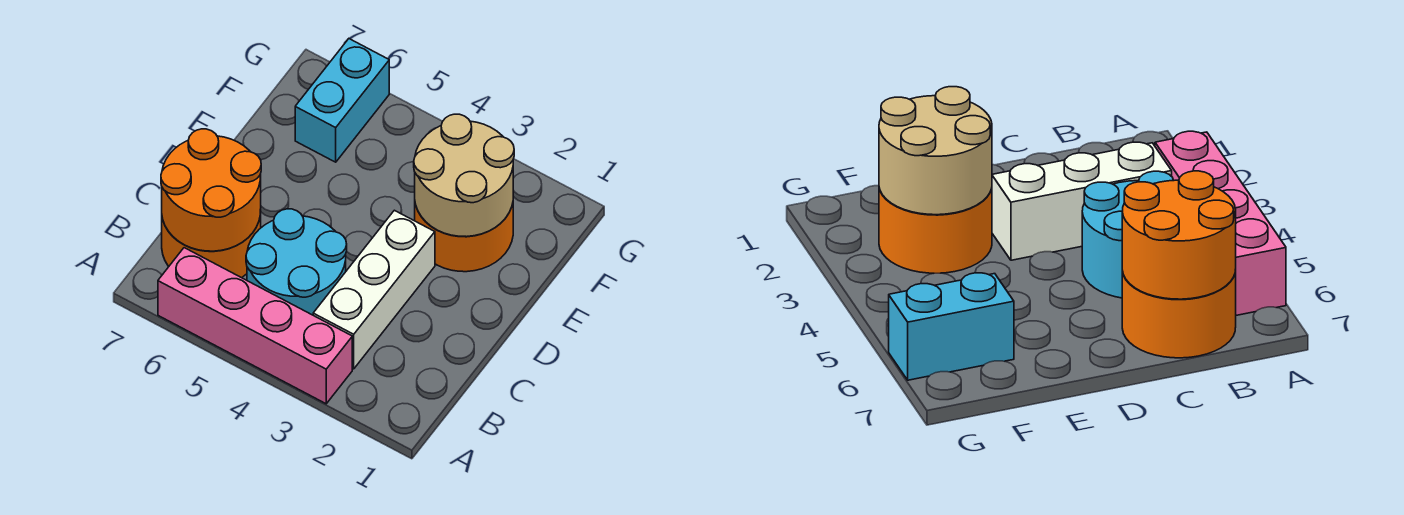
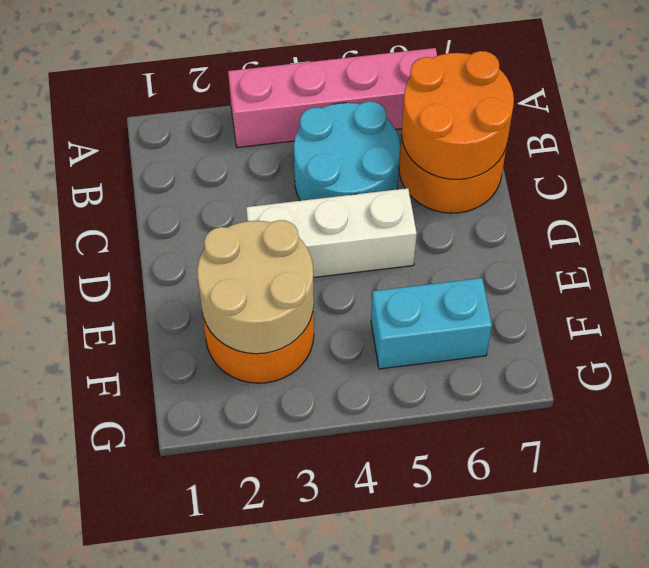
white 1x3 brick [313,210,435,369] -> white 1x3 brick turned to [246,188,417,277]
cyan 1x2 brick [295,39,389,162] -> cyan 1x2 brick turned to [371,278,492,369]

